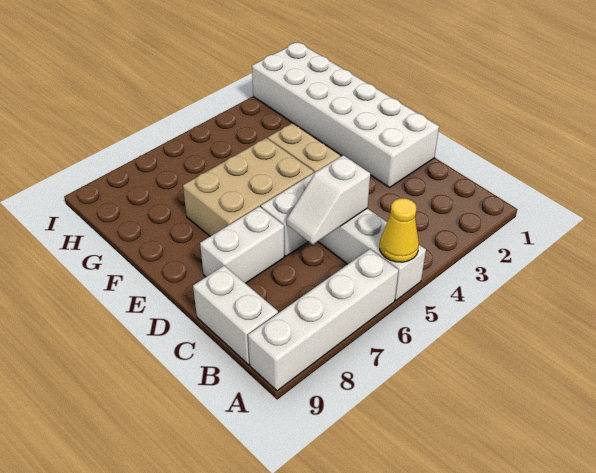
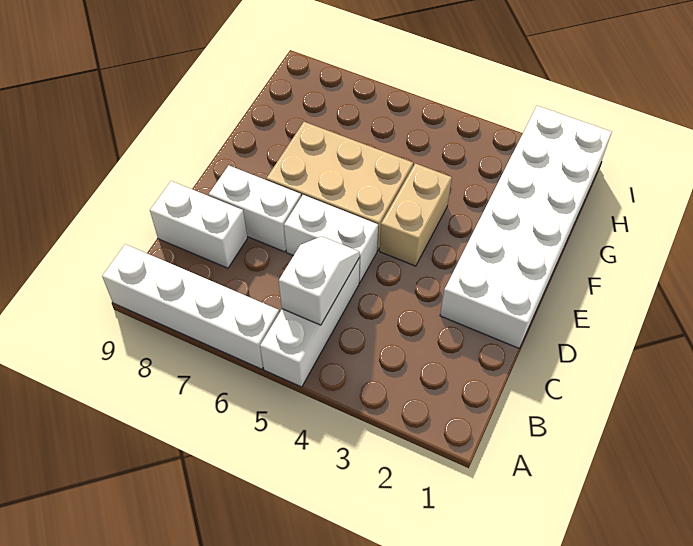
yellow 1x1 cone [380,198,419,262] -> none
white 1x2 brick [193,266,278,365] -> white 1x2 brick turned to [150,181,247,268]
white 1x2 slope [287,155,370,244] -> white 1x2 slope turned to [279,236,360,325]

